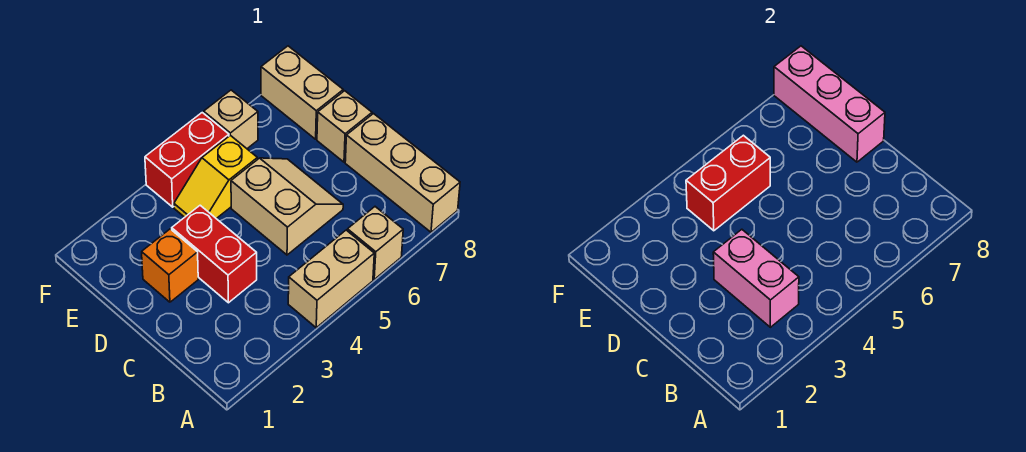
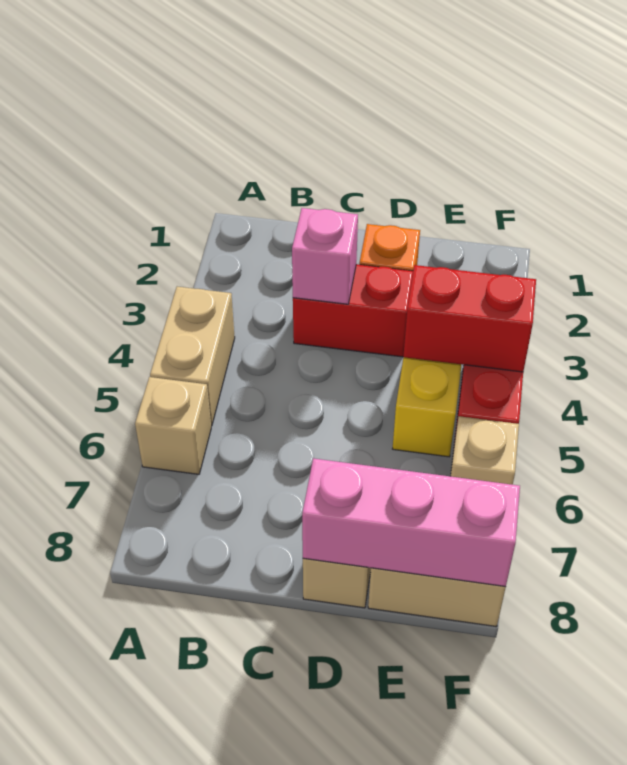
tan 1x3 brick [345,114,460,232] -> none
pink 1x2 brick [713,229,799,327] -> pink 1x1 brick [292,208,358,304]
tan 2x2 slope [231,158,343,255] -> none
red 1x2 brick [686,135,770,231] -> red 1x2 brick turned to [403,265,536,372]

